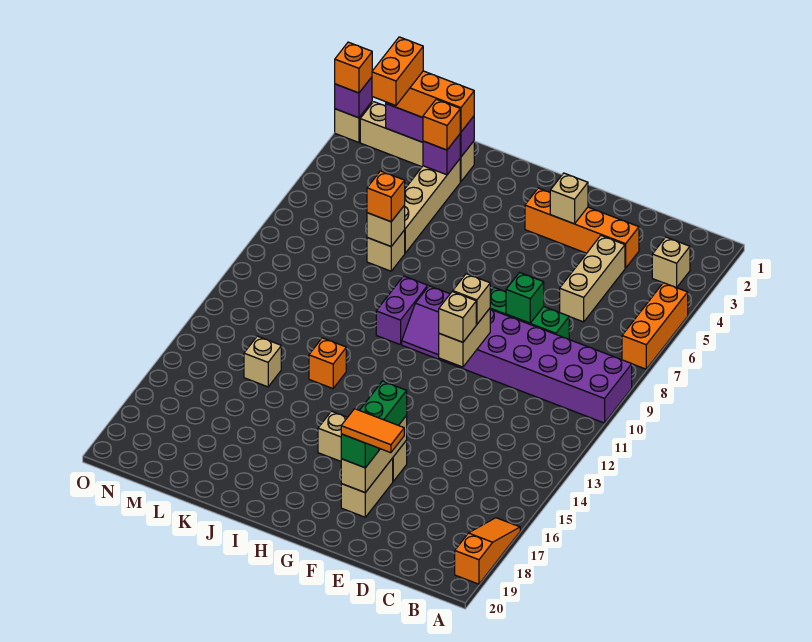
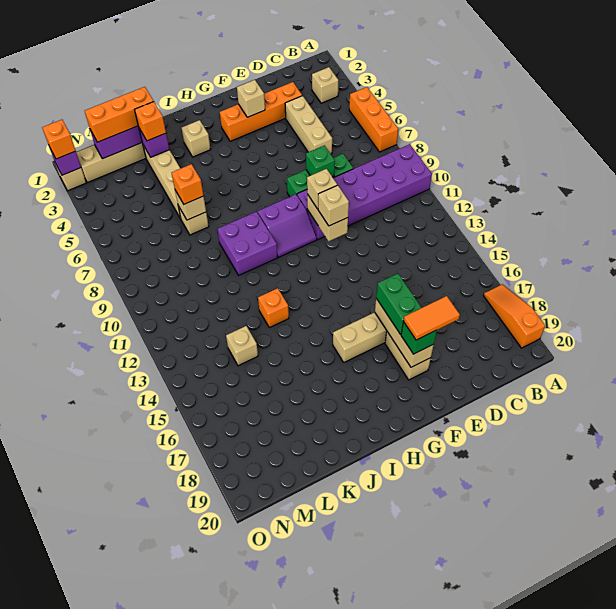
none -> tan 1x1 brick [182,120,211,157]
purple 1x2 brick [376,276,428,345] -> purple 2x2 brick [217,211,278,275]
orange 1x2 brick [372,37,423,105] -> none

